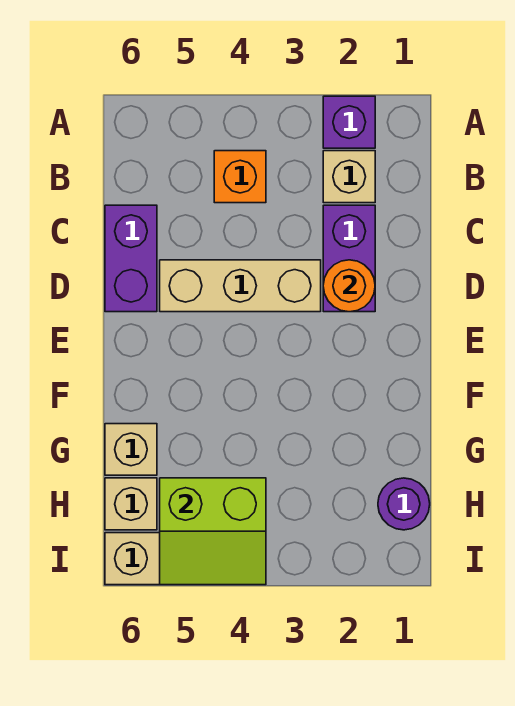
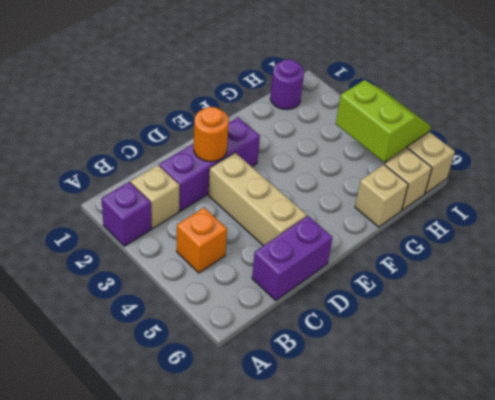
purple 1x2 brick [323,205,375,312] -> purple 1x3 brick [159,117,260,211]

